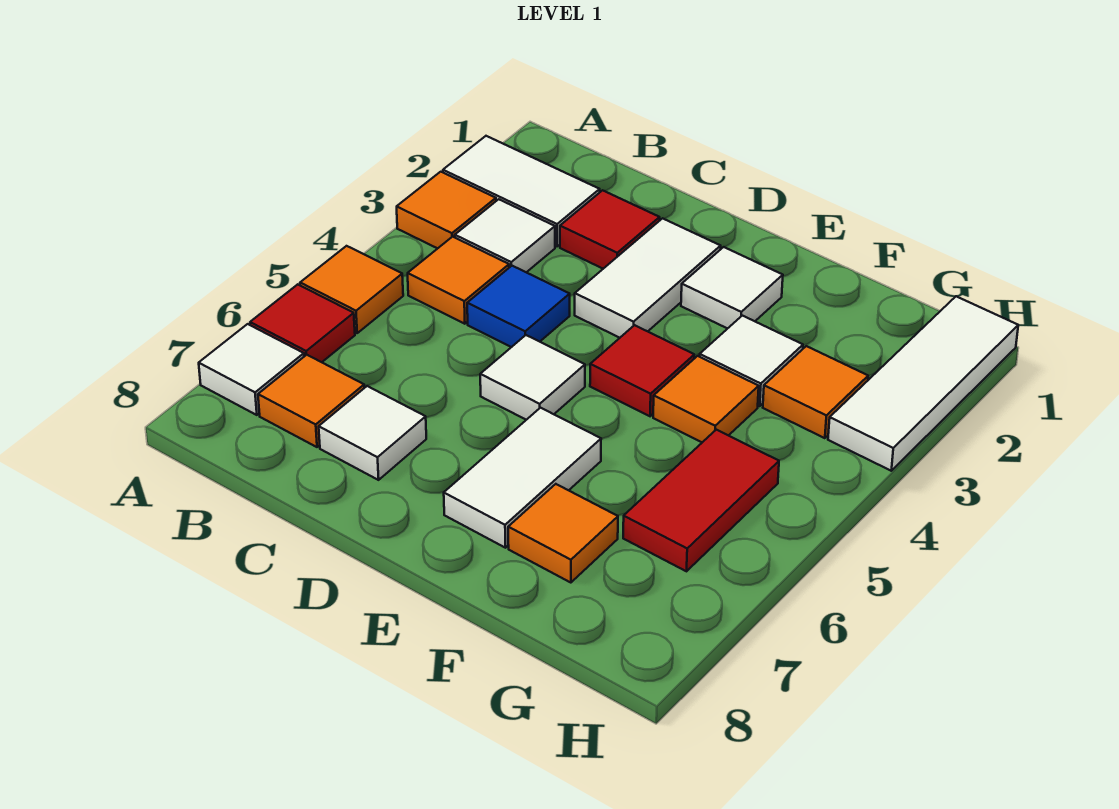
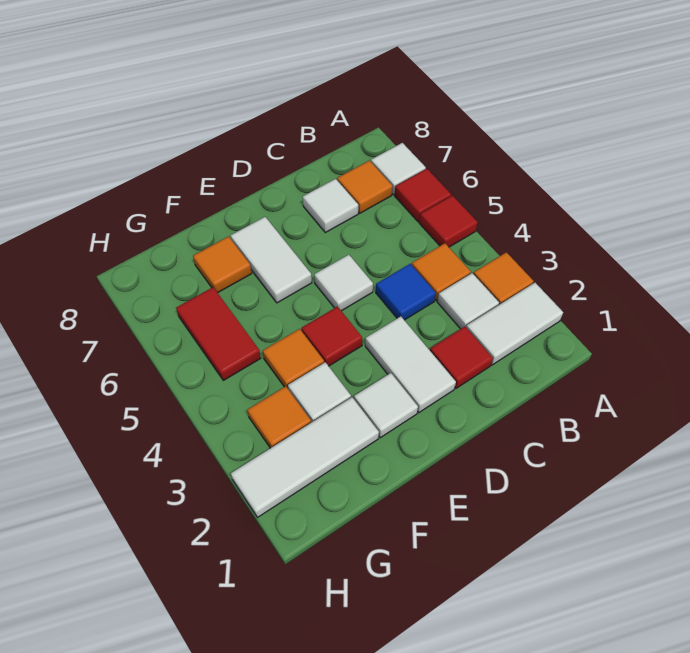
orange 1x1 tile [300,246,403,333] -> red 1x1 tile [419,195,477,247]
white 1x3 tile [828,296,1018,471] -> white 1x3 tile turned to [231,397,379,517]

